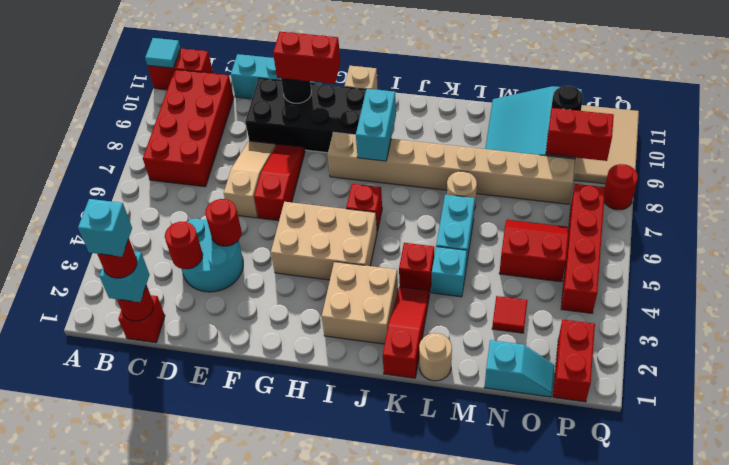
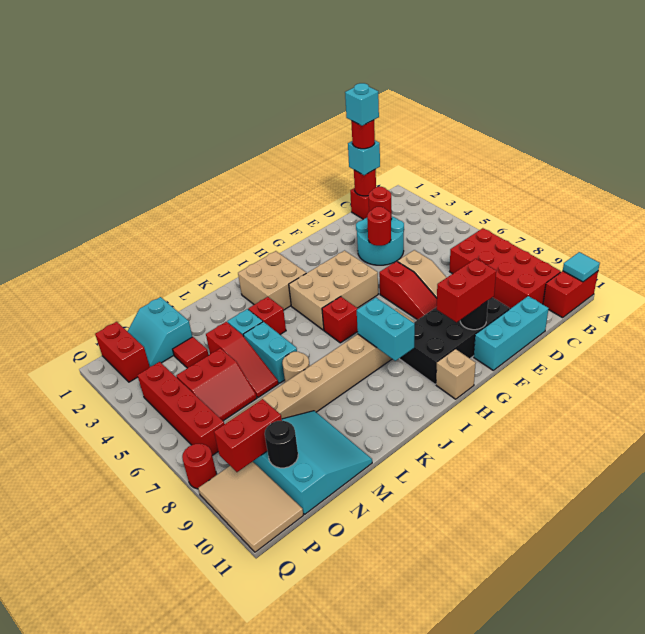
red 1x3 slope [383,287,430,378] -> red 1x3 slope moved to [206,322,278,397]
tan 1x1 round brick [419,333,452,381] -> none
cyan 1x2 slope [484,340,555,397] -> cyan 2x2 slope [127,297,192,367]

